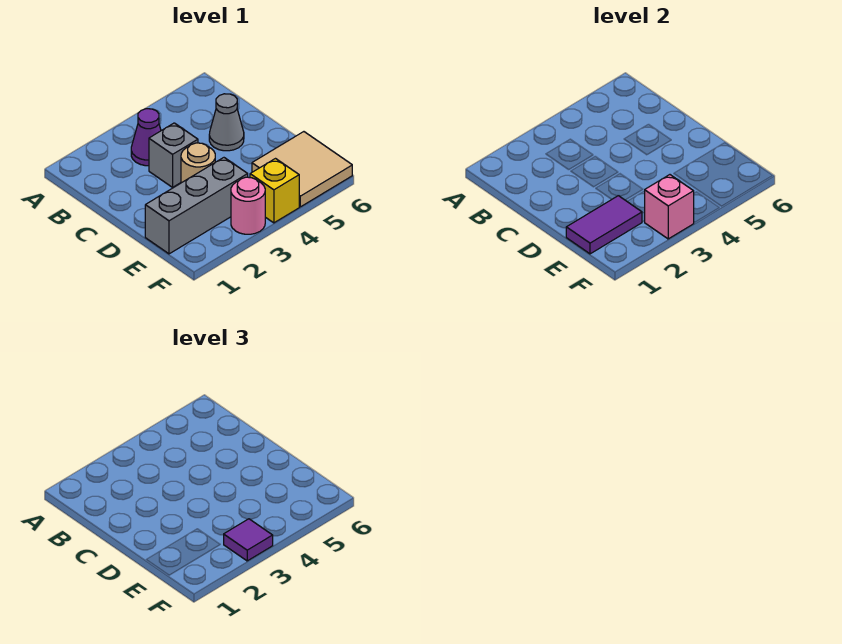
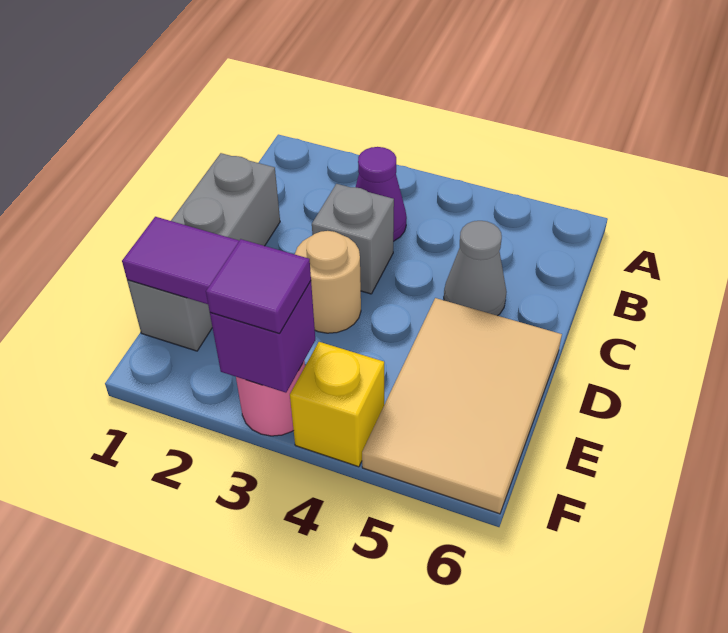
grey 1x3 brick [145,158,248,254] -> grey 1x3 brick turned to [127,153,280,351]
tan 2x2 tile [252,132,352,207] -> tan 2x3 tile [362,298,562,514]
pink 1x1 brick [644,175,694,239] -> purple 1x1 brick [210,281,315,393]

